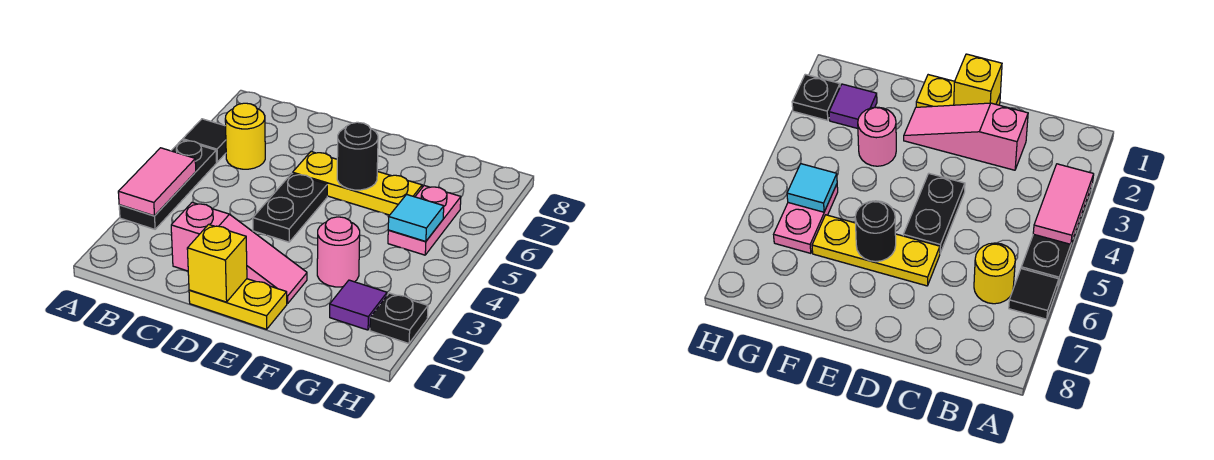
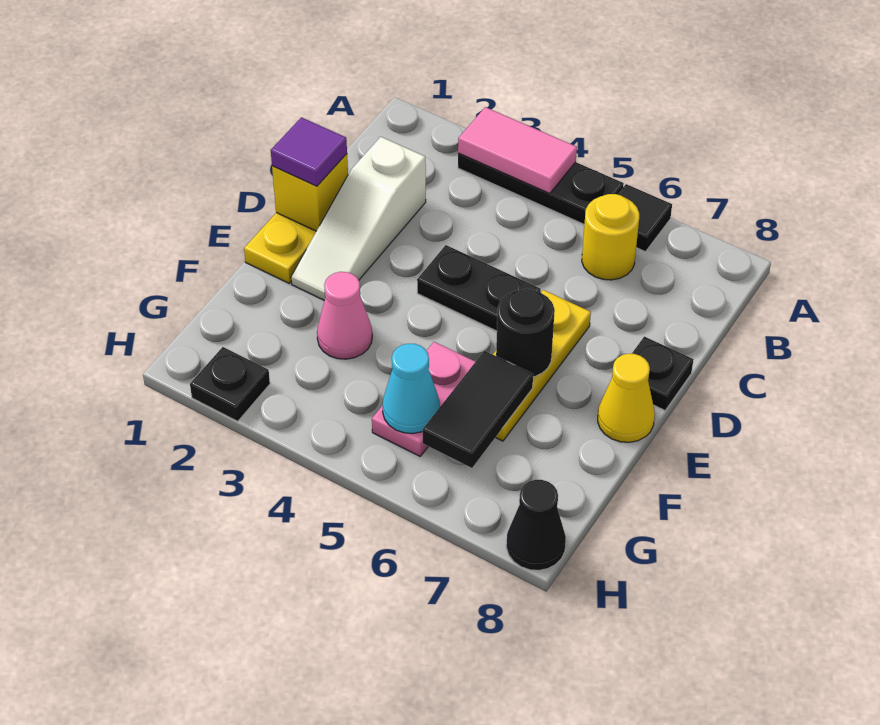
pink 1x3 slope [171,202,307,304] -> white 1x3 slope [291,137,426,300]
none -> black 1x1 plate [632,336,694,410]
none -> yellow 1x1 cone [598,354,655,442]
pink 1x1 round brick [317,217,360,287] -> pink 1x1 cone [317,272,372,359]
none -> black 1x2 tile [423,351,533,468]
purple 1x1 tile [330,280,387,330] -> purple 1x1 tile moved to [271,117,347,186]
pink 1x2 plate [388,186,461,255] -> pink 1x2 plate turned to [372,342,475,456]
cyan 1x1 tile [388,195,444,241] -> cyan 1x1 cone [382,344,440,433]
none -> black 1x1 cone [506,480,566,570]

